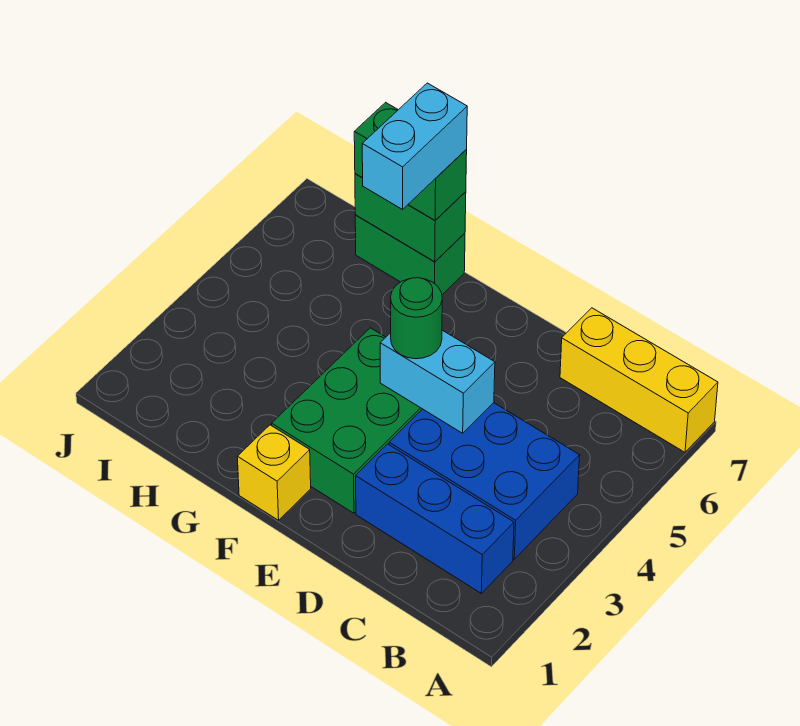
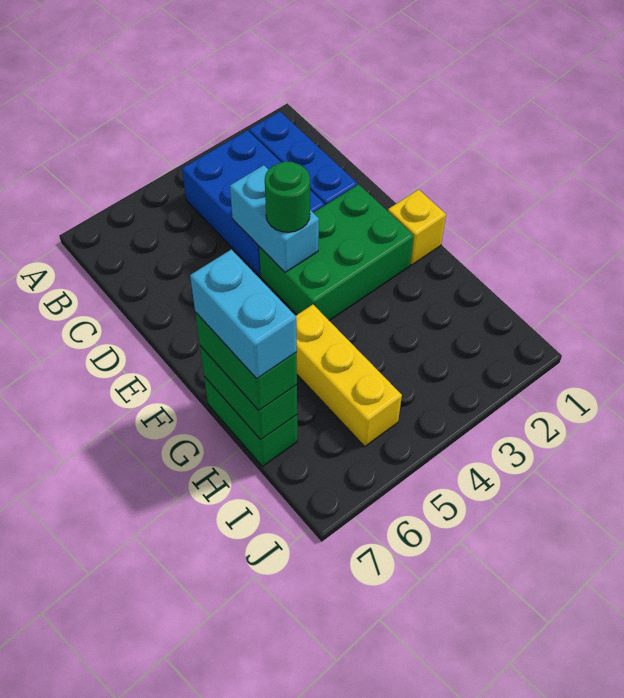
yellow 1x3 brick [560,308,718,452] -> yellow 1x3 brick moved to [296,305,402,446]
cyan 1x2 brick [362,83,467,209] -> cyan 1x2 brick turned to [190,249,297,379]

